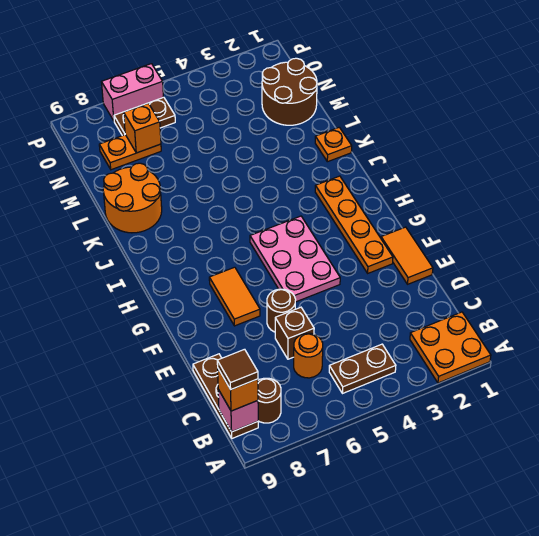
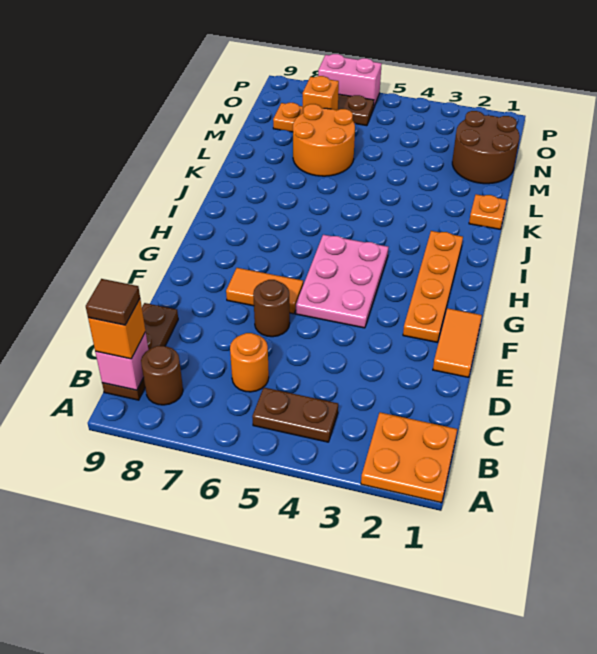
brown 1x1 brick [275,307,314,359] -> none
orange 1x2 tile [209,267,260,326] -> orange 1x2 tile turned to [226,268,303,314]
orange 2x2 round brick [103,163,162,233] -> orange 2x2 round brick moved to [293,104,355,176]

